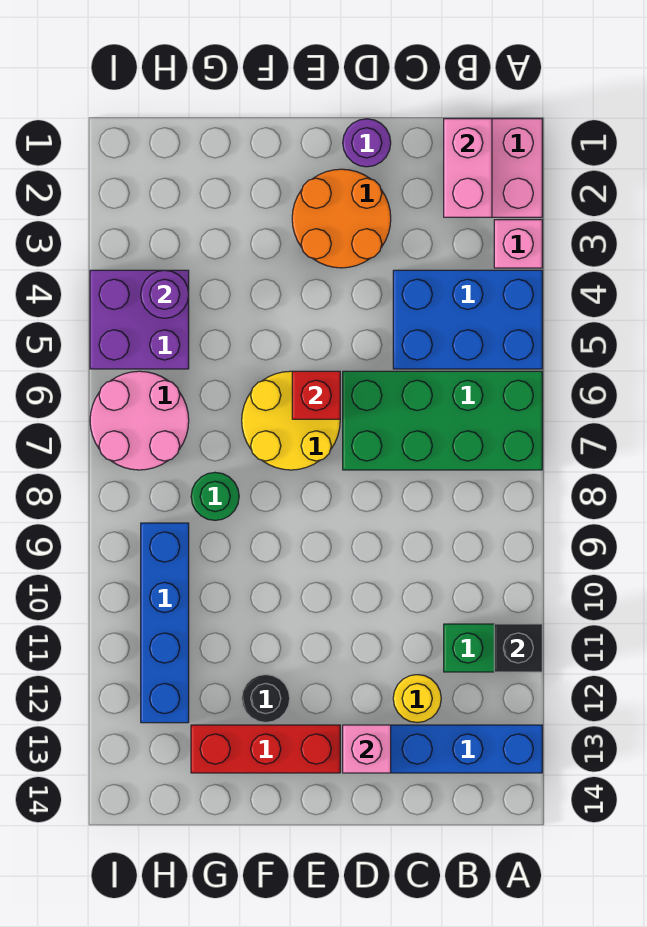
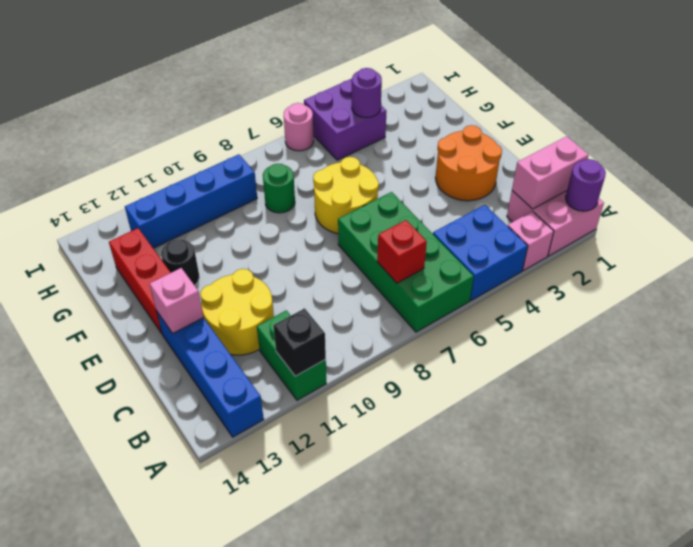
blue 2x3 brick [393,270,542,369] -> blue 2x2 brick [433,205,528,301]
yellow 1x1 round brick [393,675,441,723] -> yellow 2x2 round brick [200,269,274,355]
purple 1x1 round brick [343,119,391,167] -> purple 1x1 round brick moved to [566,159,606,211]
red 1x1 brick [292,371,340,419] -> red 1x1 brick moved to [377,220,427,283]
pink 2x2 round brick [90,371,189,470] -> pink 1x1 round brick [284,103,314,151]

